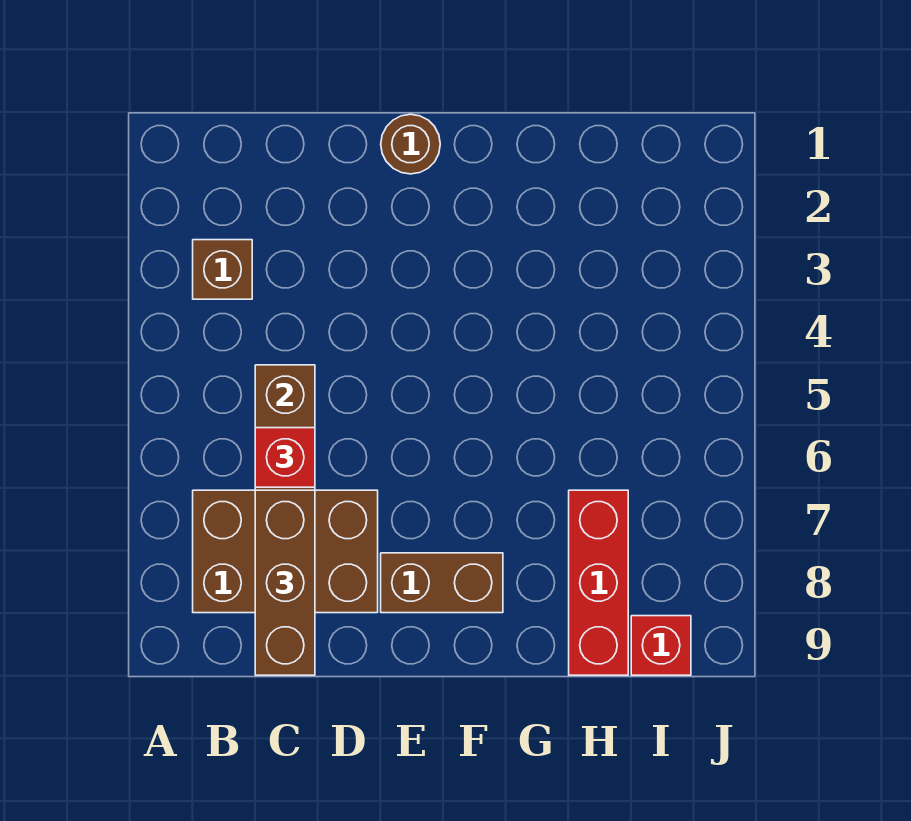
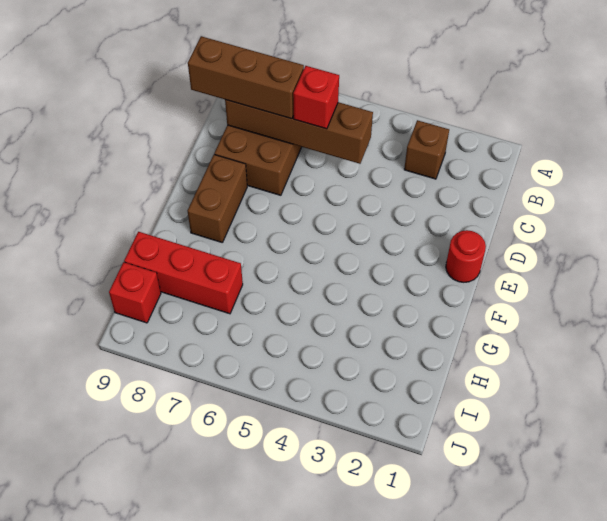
brown 1x1 round brick [381,114,440,174] -> red 1x1 round brick [446,230,486,282]

